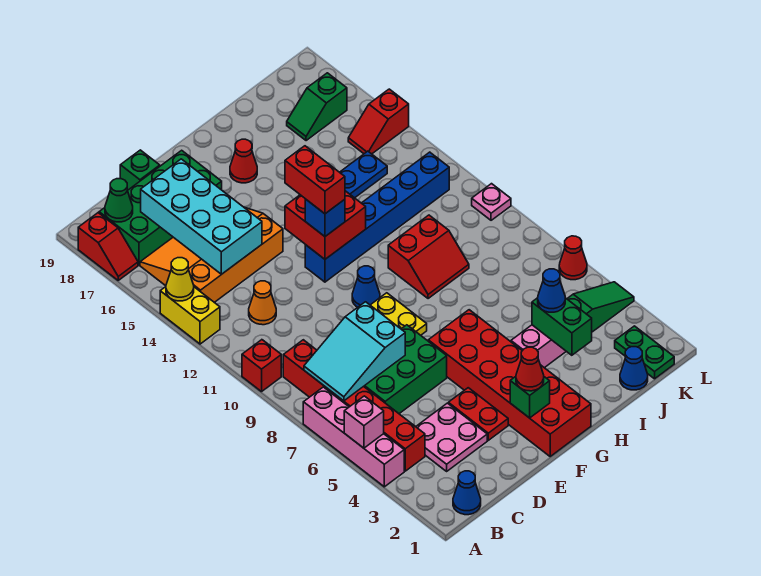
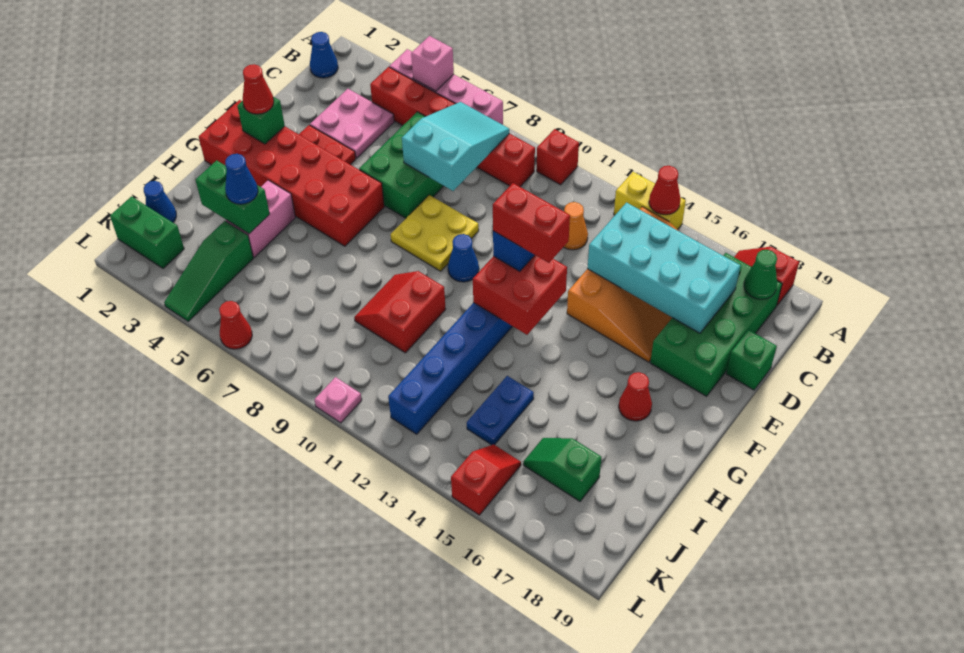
yellow 1x1 cone [166,258,194,301] -> red 1x1 cone [649,166,681,215]
green 1x2 slope [287,73,347,141] -> green 1x2 slope turned to [523,438,601,501]
green 1x2 plate [615,326,674,379] -> green 1x2 brick [110,196,184,268]

